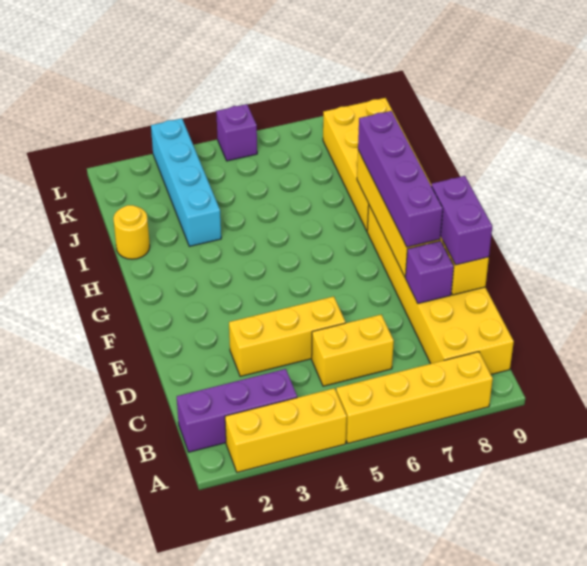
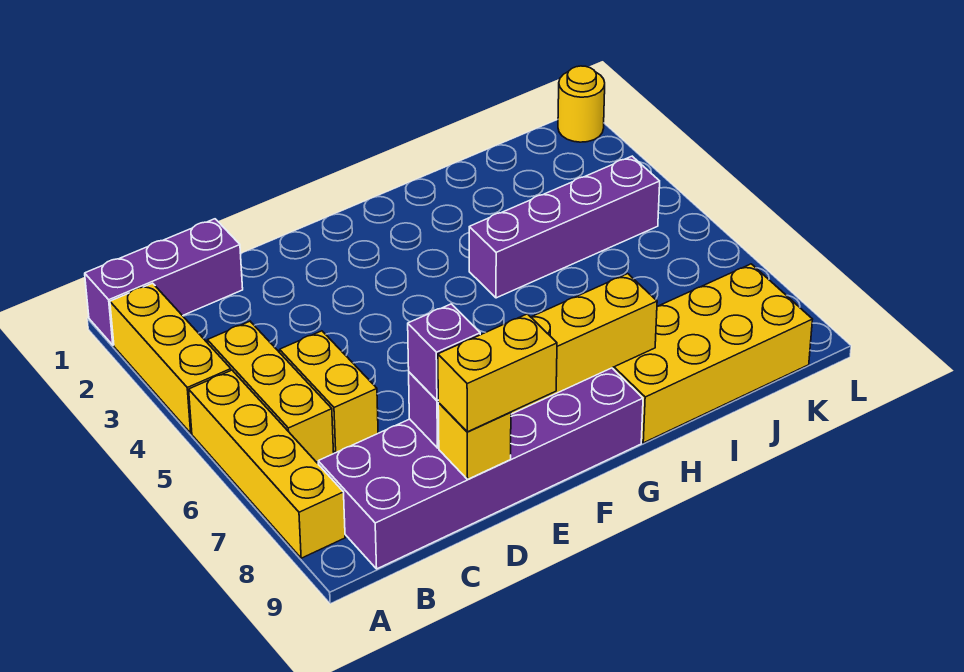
purple 1x3 brick [177,369,297,452] -> purple 1x3 brick turned to [85,219,243,345]
yellow 2x6 brick [367,206,514,374] -> purple 2x6 brick [318,368,643,569]
yellow 1x3 brick [229,296,345,376] -> yellow 1x3 brick moved to [207,321,334,462]
purple 1x2 brick [432,176,492,265] -> yellow 1x2 brick [438,314,557,432]
purple 1x4 brick [358,111,443,247] -> purple 1x4 brick moved to [469,156,660,298]
yellow 1x1 round brick [113,205,150,259] -> yellow 1x1 round brick moved to [558,66,605,142]
cyan 1x4 brick [151,118,221,246] -> none
purple 1x1 brick [216,104,257,161] -> purple 1x1 brick moved to [408,304,480,400]

